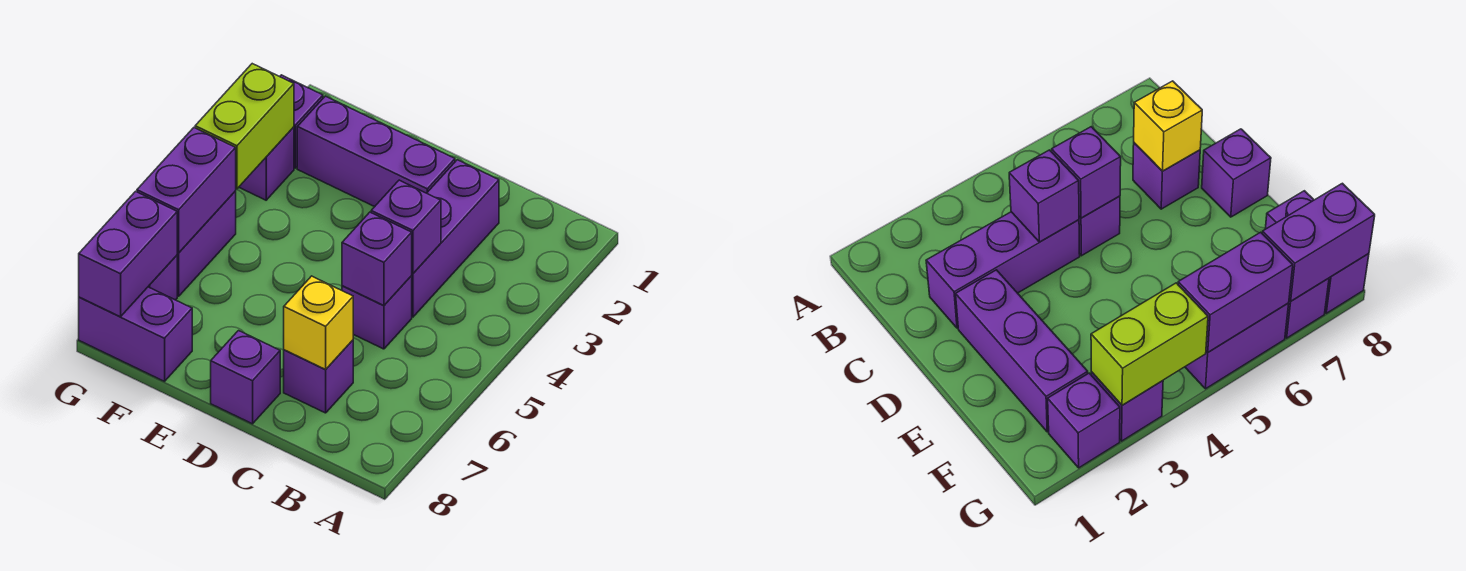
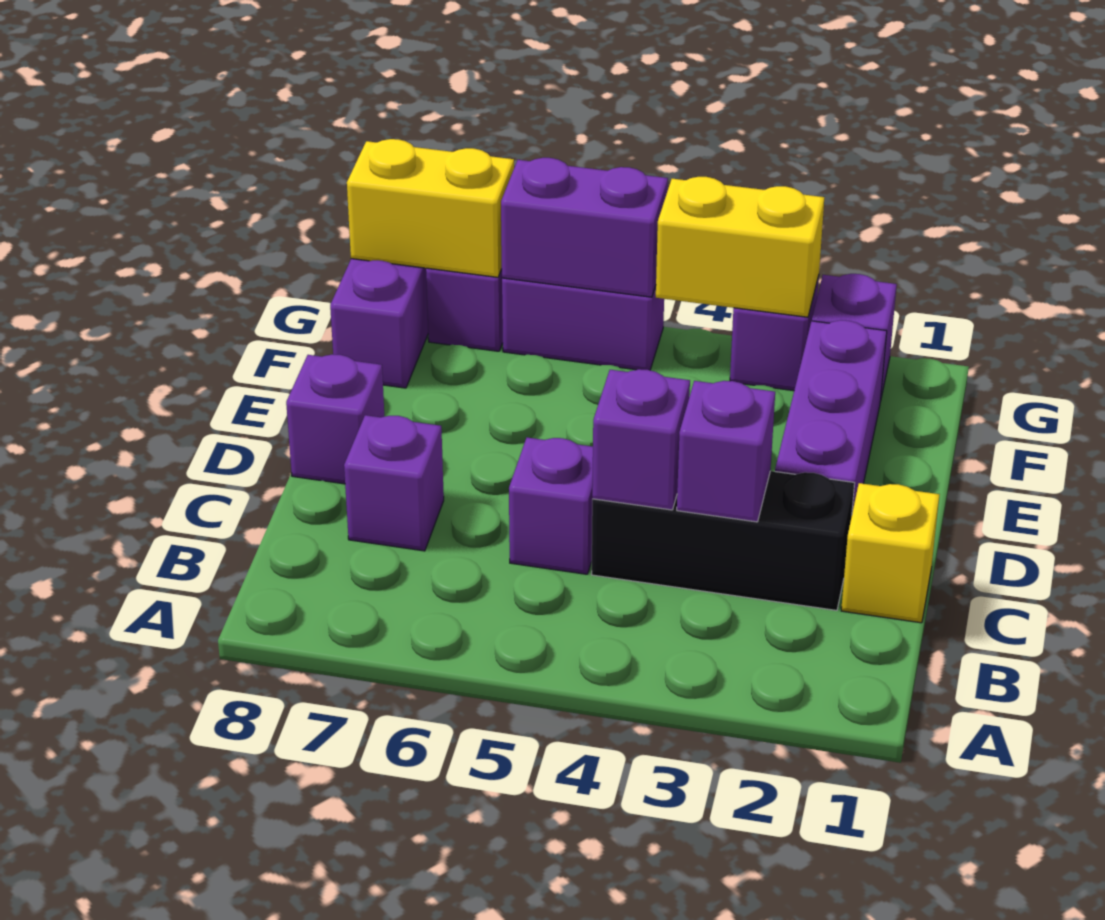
purple 1x3 brick [412,160,499,317] -> black 1x3 brick [591,471,855,610]
purple 1x1 brick [342,212,412,306] -> purple 1x1 brick moved to [677,381,775,522]
yellow 1x1 brick [284,276,353,369] -> yellow 1x1 brick moved to [841,483,940,623]
lime 1x2 brick [195,64,294,189] -> yellow 1x2 brick [656,177,824,317]
purple 1x2 brick [79,191,177,317] -> yellow 1x2 brick [347,139,514,277]

